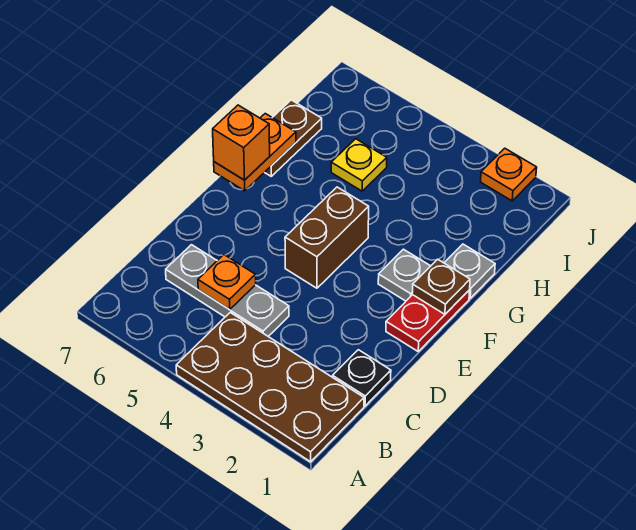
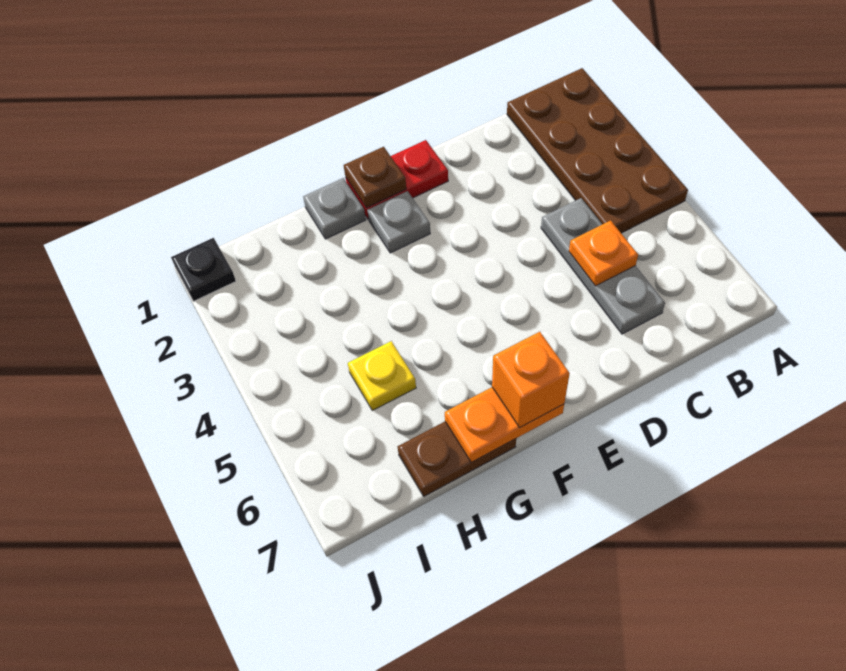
black 1x1 plate [333,350,391,406] -> black 1x1 plate moved to [171,238,236,301]
brown 1x2 brick [285,187,369,288] -> none
orange 1x1 plate [481,148,537,201] -> none

